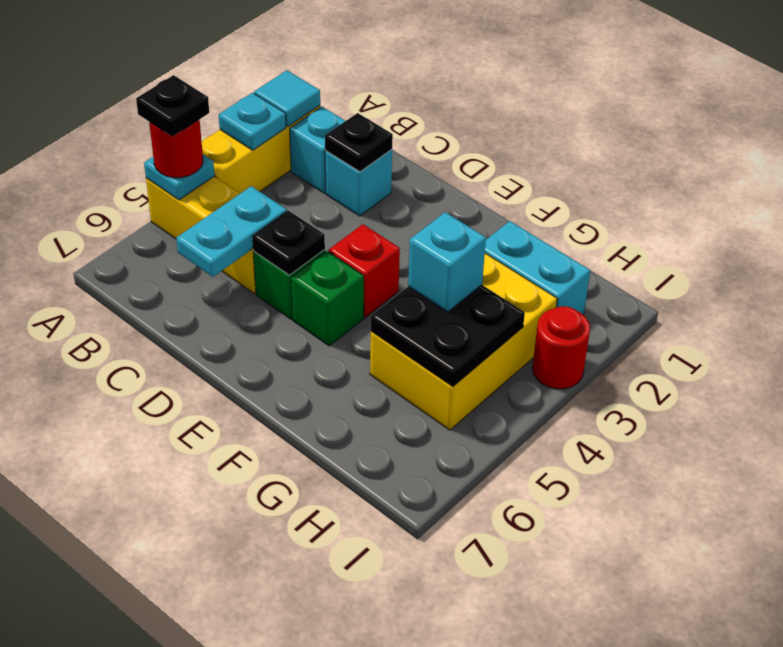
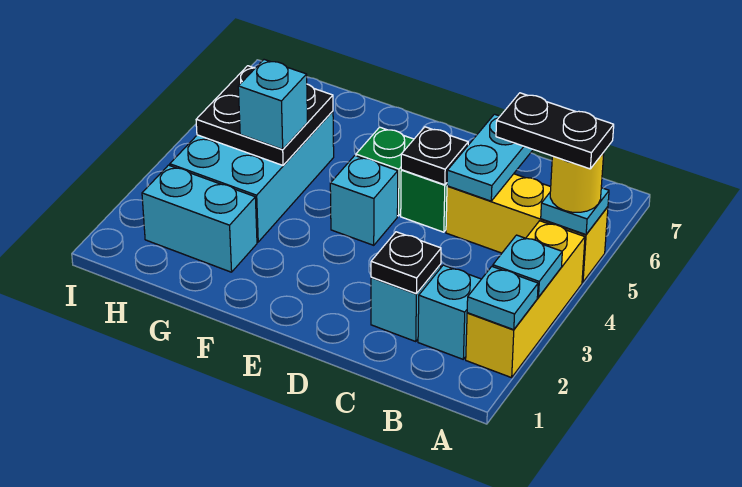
cyan 1x1 tile [254,70,320,126] -> cyan 1x1 plate [467,266,538,330]
red 1x1 round brick [149,120,203,178] -> yellow 1x1 round brick [550,152,604,212]
black 1x1 plate [136,75,209,137] -> black 1x2 plate [496,93,614,169]
red 1x1 brick [329,224,400,317] -> cyan 1x1 brick [330,156,398,245]
yellow 2x3 brick [370,253,557,430] -> cyan 2x3 brick [170,111,334,242]
red 1x1 round brick [532,306,590,389] -> none

